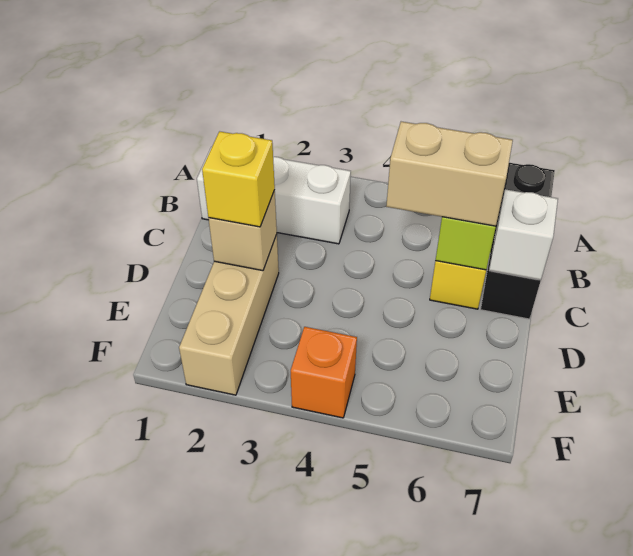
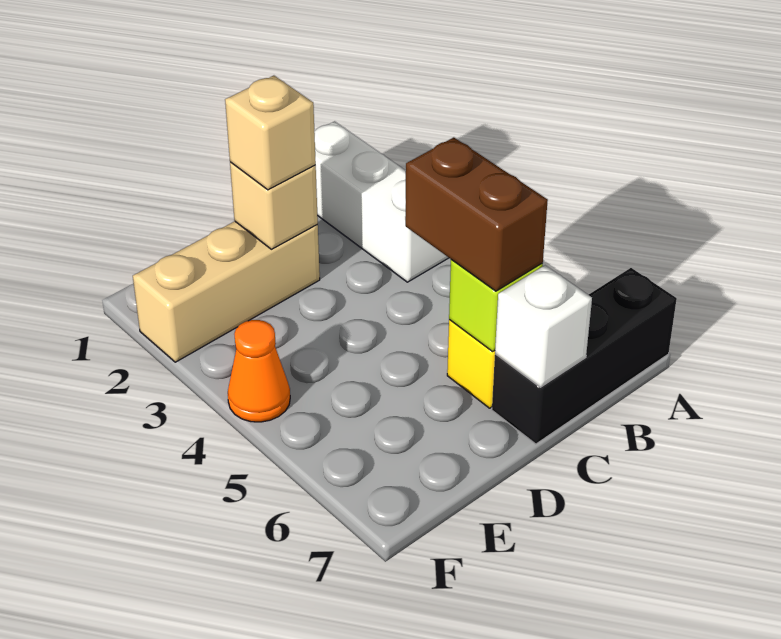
tan 1x2 brick [386,122,513,226] -> brown 1x2 brick [405,137,548,291]
yellow 1x1 brick [202,131,275,227] -> tan 1x1 brick [225,76,316,190]
orange 1x1 brick [291,327,357,418] -> orange 1x1 cone [228,320,290,422]

